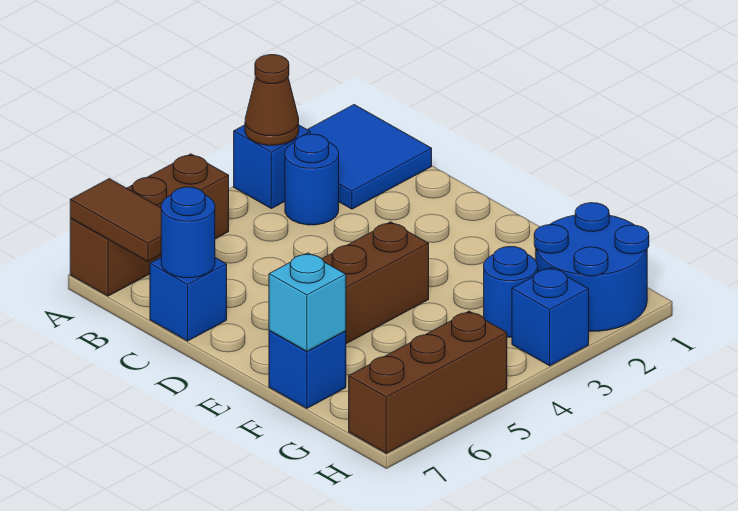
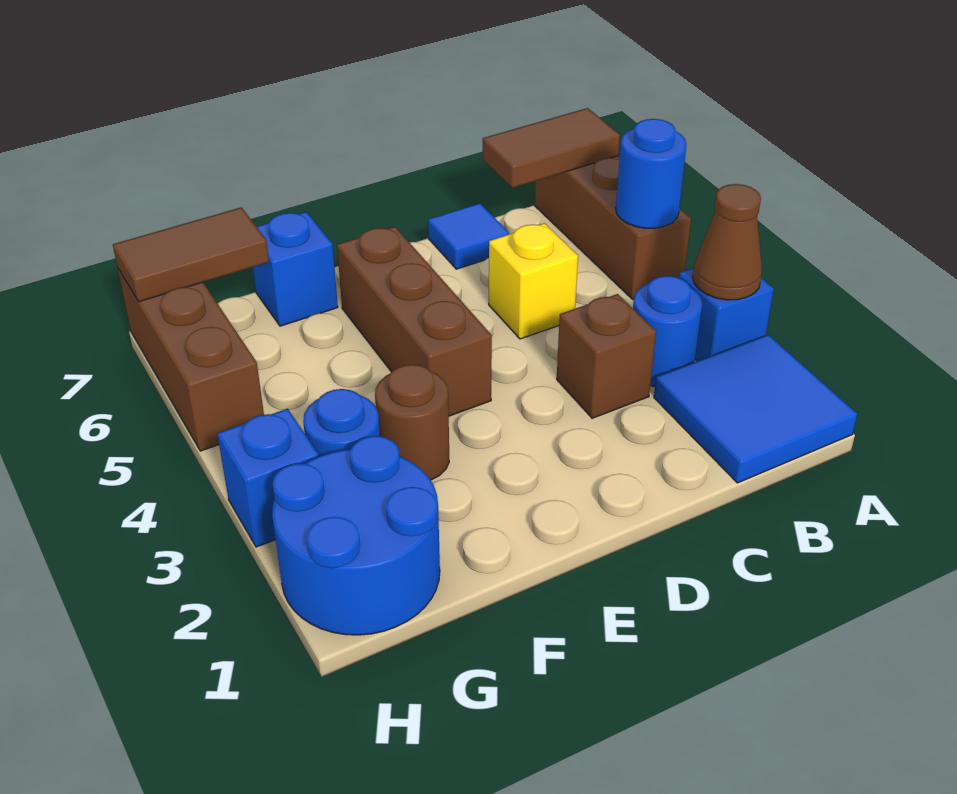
none -> brown 1x1 brick [557,294,656,418]
none -> yellow 1x1 brick [489,223,578,339]
blue 1x1 brick [150,258,227,341] -> blue 1x1 tile [428,203,509,269]
blue 1x1 round brick [161,187,215,278] -> blue 1x1 round brick moved to [616,119,686,228]
none -> brown 1x1 round brick [375,365,449,480]
cyan 1x1 brick [269,253,346,351] -> none
none -> brown 1x2 tile [113,207,269,302]

